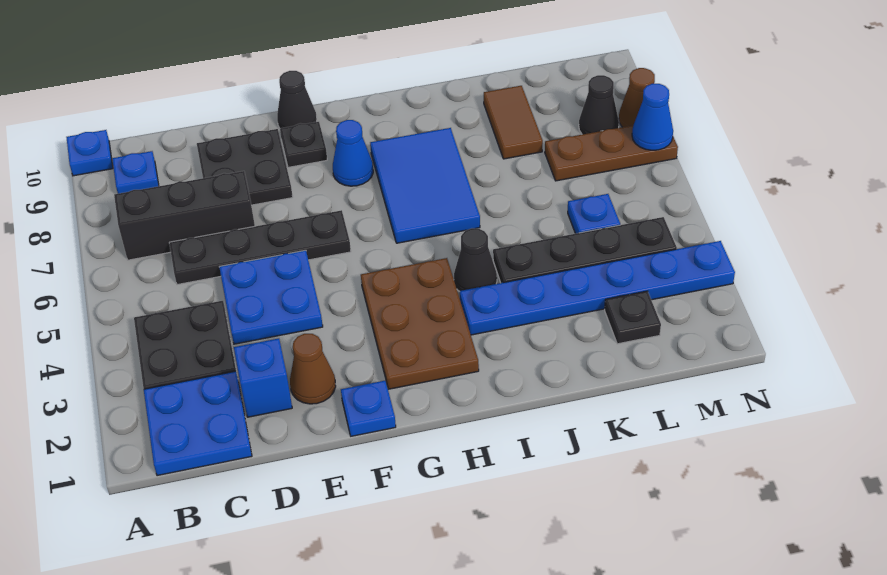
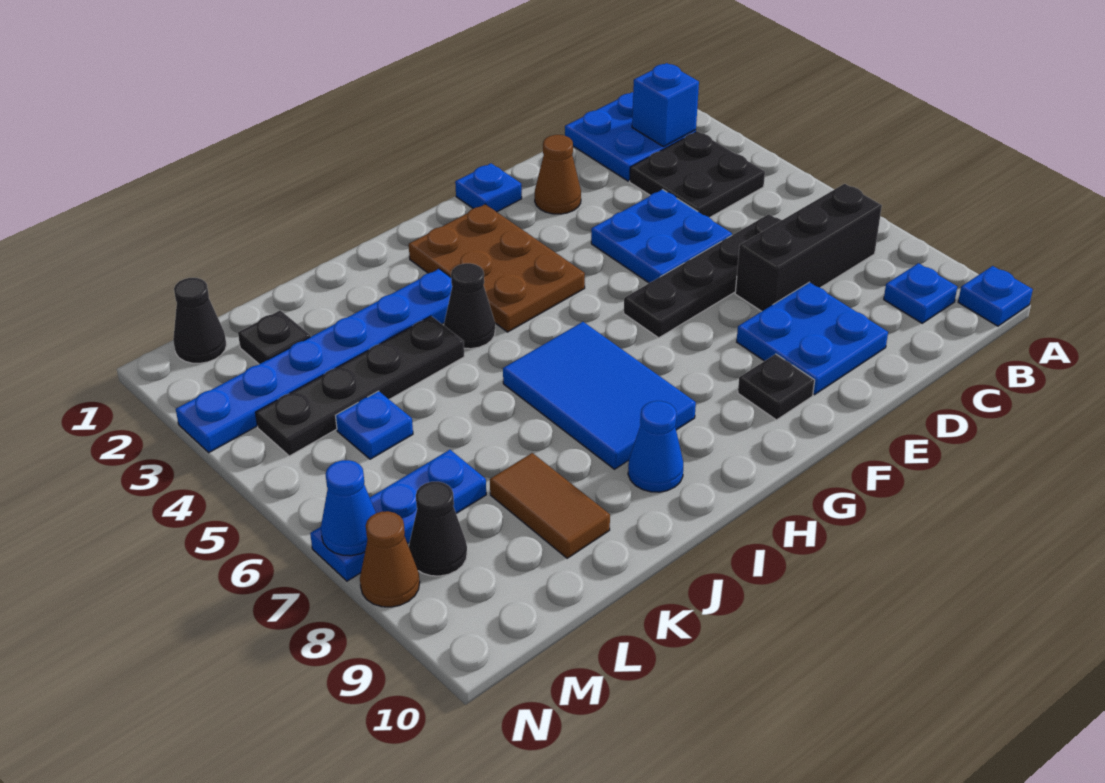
blue 1x1 brick [234,338,292,417] -> blue 1x1 brick moved to [632,63,699,147]
black 2x2 plate [197,129,293,205] -> blue 2x2 plate [737,282,888,395]
black 1x1 cone [277,71,317,128] -> black 1x1 cone moved to [173,278,226,363]
blue 1x1 cone [333,120,373,186] -> blue 1x1 cone moved to [628,401,683,492]
brown 1x3 plate [545,125,678,181] -> blue 1x3 plate [310,450,486,581]

